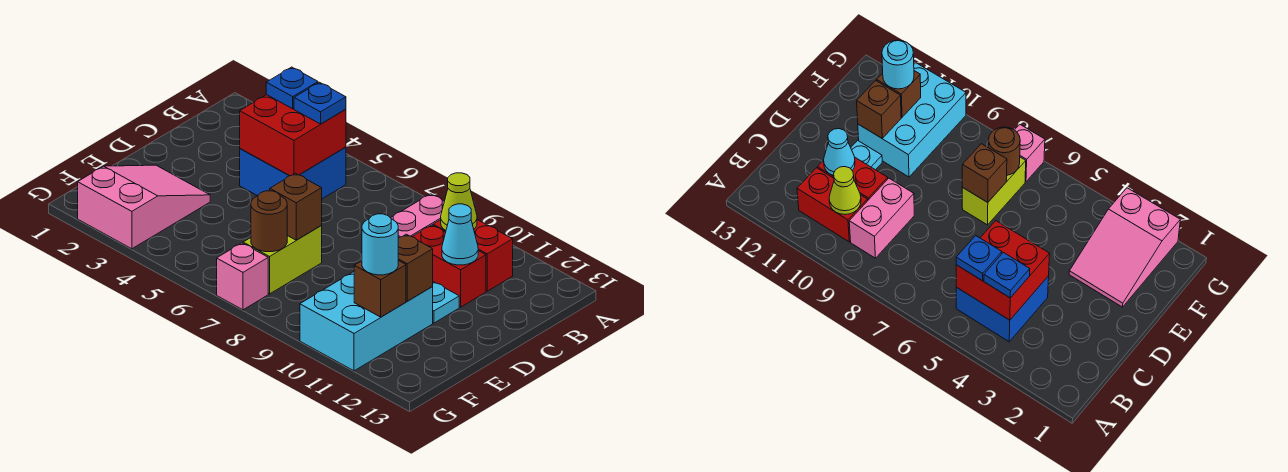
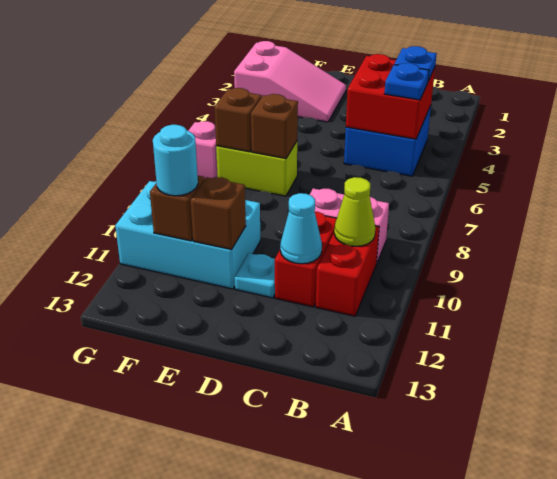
brown 1x1 round brick [251,191,287,252] -> brown 1x1 brick [214,88,262,152]

